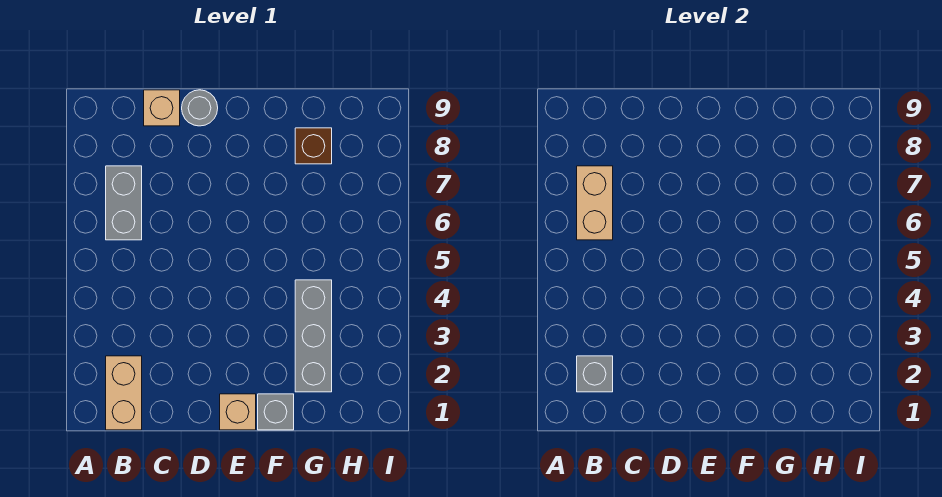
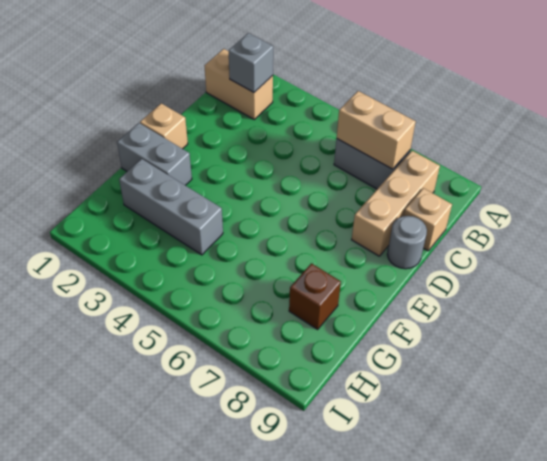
none -> tan 1x3 brick [352,151,440,256]
grey 1x1 brick [258,394,294,430] -> grey 1x2 brick [117,123,192,185]

